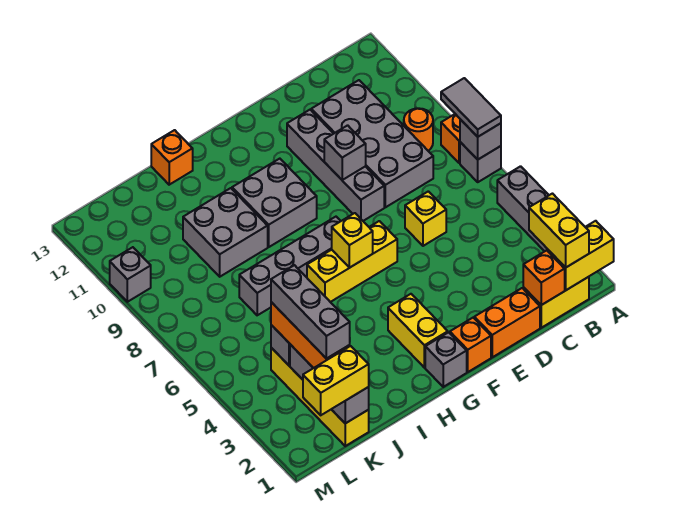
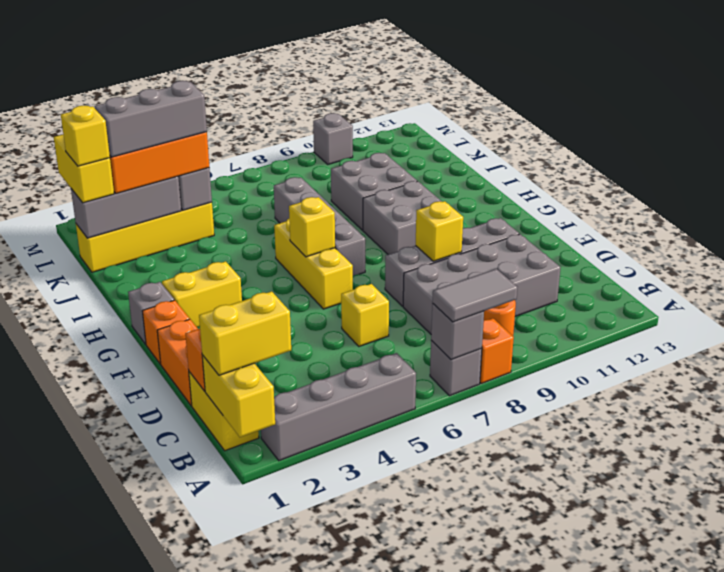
grey 1x1 brick [324,125,366,180] -> yellow 1x1 brick [416,201,463,261]
orange 1x1 brick [151,130,193,185] -> none
none -> yellow 1x1 brick [61,106,110,166]

